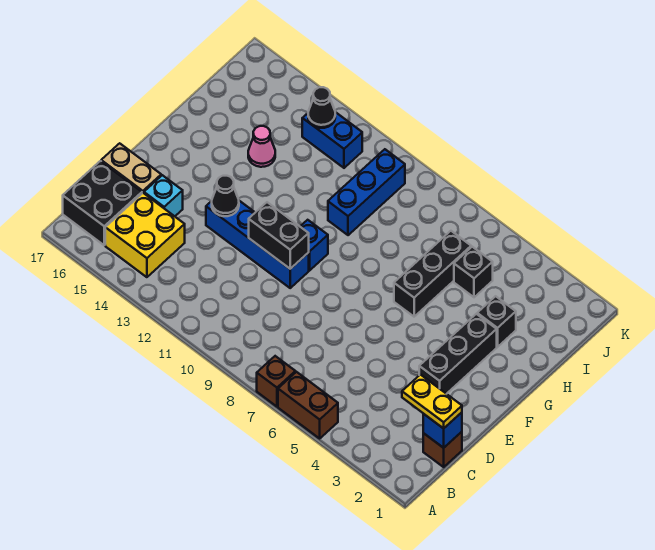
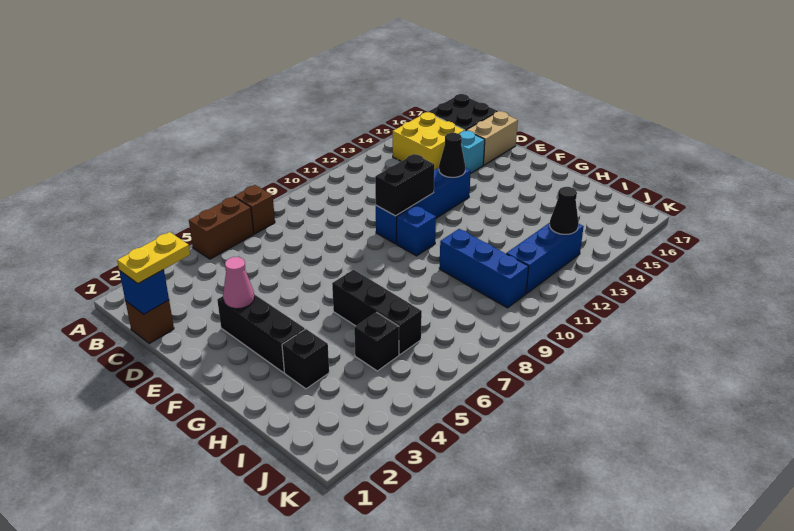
pink 1x1 cone [248,126,275,167] -> pink 1x1 cone moved to [223,257,254,309]
blue 1x2 brick [302,112,362,168] -> blue 1x3 brick [506,223,584,294]

